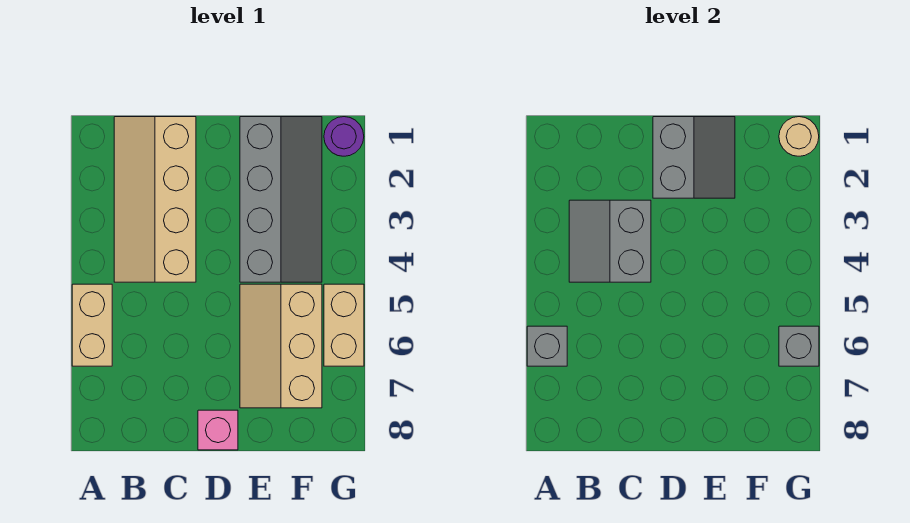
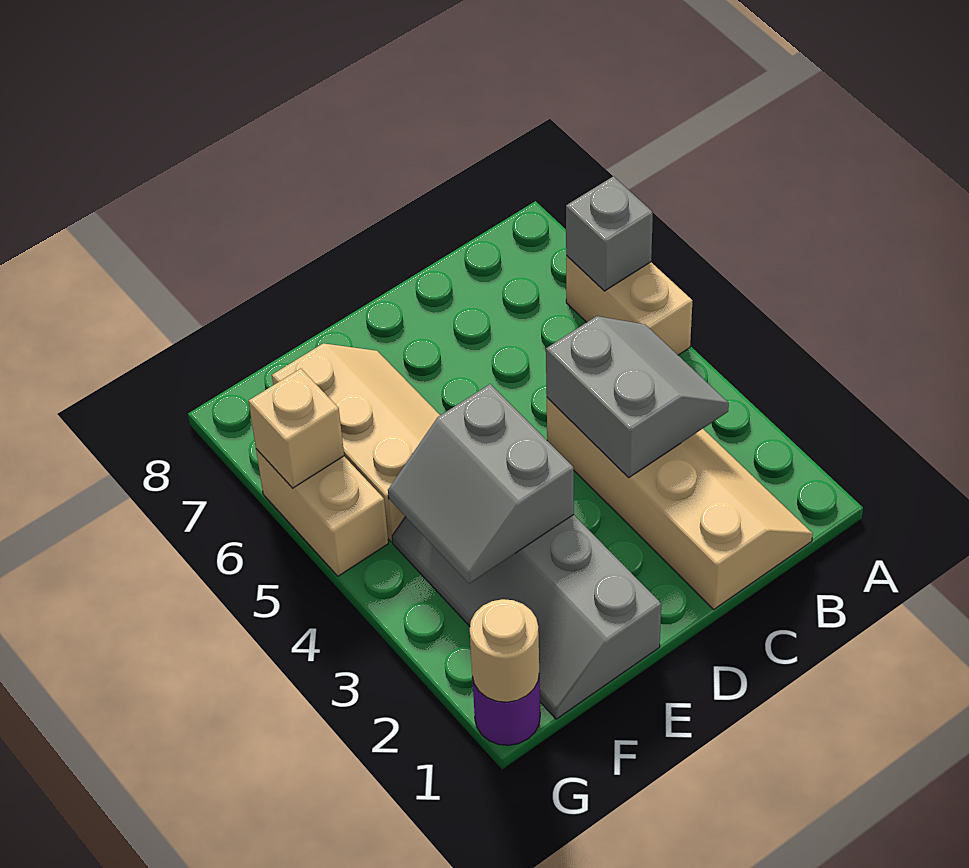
grey 2x2 slope [653,117,735,198] -> grey 2x2 slope moved to [388,384,574,584]
pink 1x1 brick [198,410,238,450] -> none
grey 1x1 brick [779,326,819,366] -> tan 1x1 brick [249,369,344,488]

